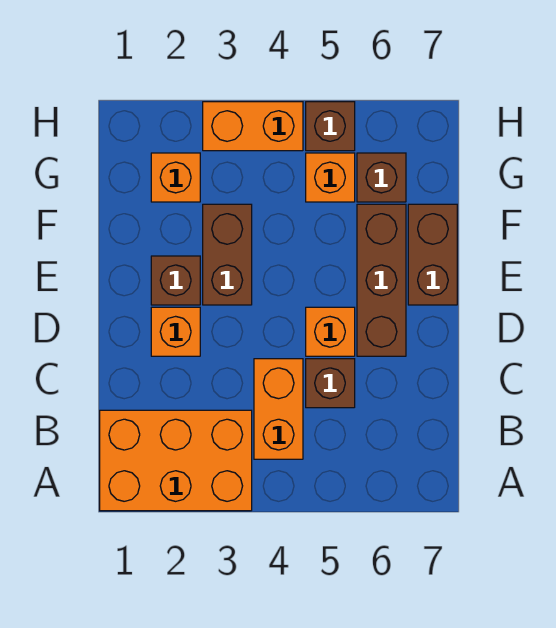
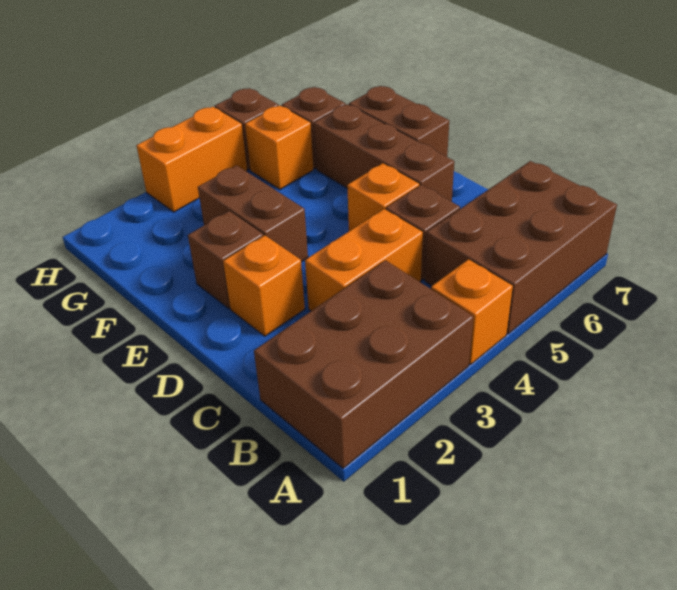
orange 2x3 brick [100,410,252,511] -> brown 2x3 brick [254,260,473,468]
none -> brown 2x3 brick [425,161,617,334]
orange 1x2 brick [254,359,303,459] -> orange 1x2 brick turned to [305,209,423,311]
orange 1x1 brick [151,153,200,202] -> orange 1x1 brick moved to [431,259,513,365]

